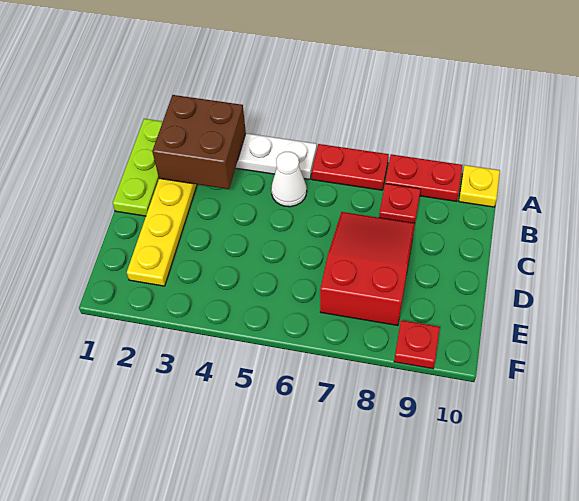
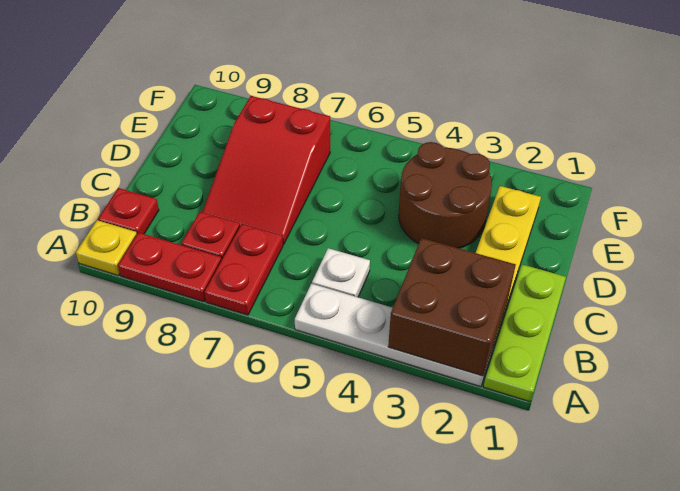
red 1x2 plate [312,144,389,190] -> red 1x2 plate turned to [205,224,283,315]
white 1x1 cone [271,152,307,207] -> white 1x1 plate [312,248,370,297]
none -> brown 2x2 round brick [398,142,492,248]
red 1x1 plate [394,320,440,369] -> red 1x1 plate moved to [98,188,159,234]

